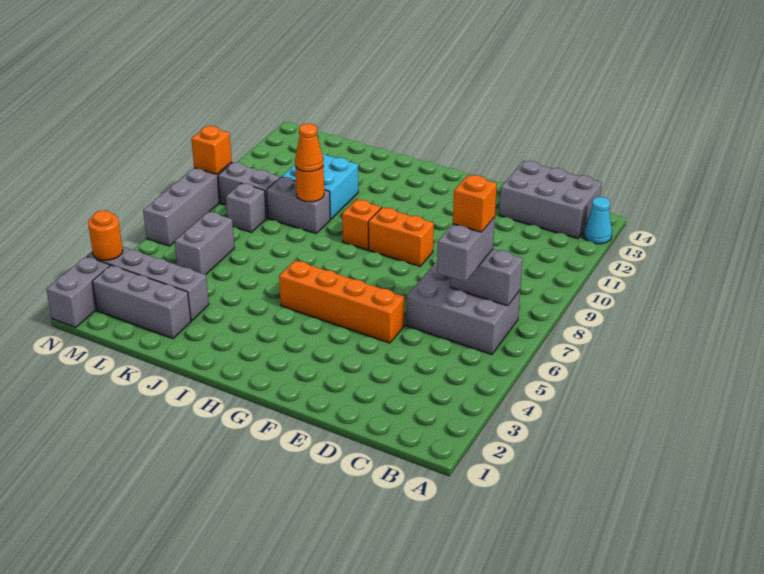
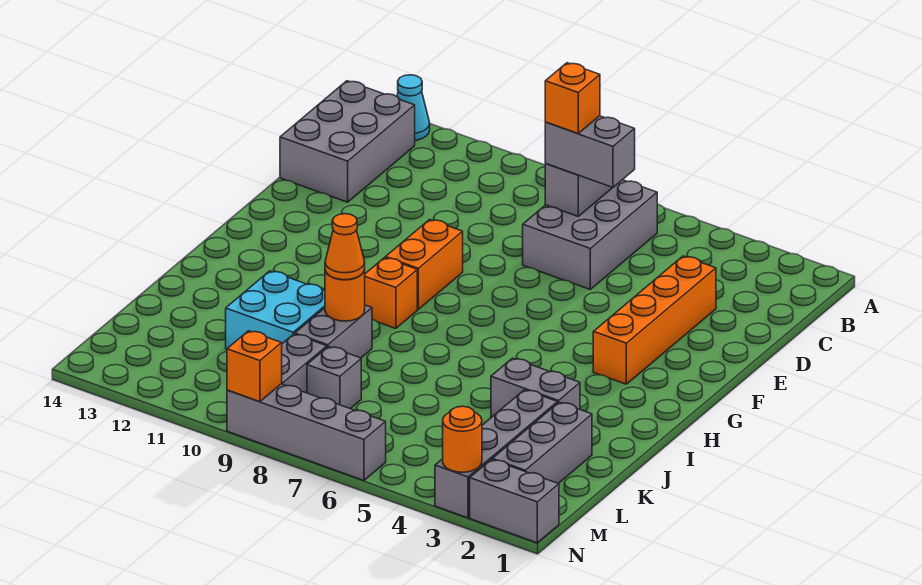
orange 1x4 brick [279,260,405,343] -> orange 1x4 brick moved to [593,256,716,384]
grey 1x2 brick [175,212,235,275] -> grey 1x2 brick moved to [491,358,580,417]

